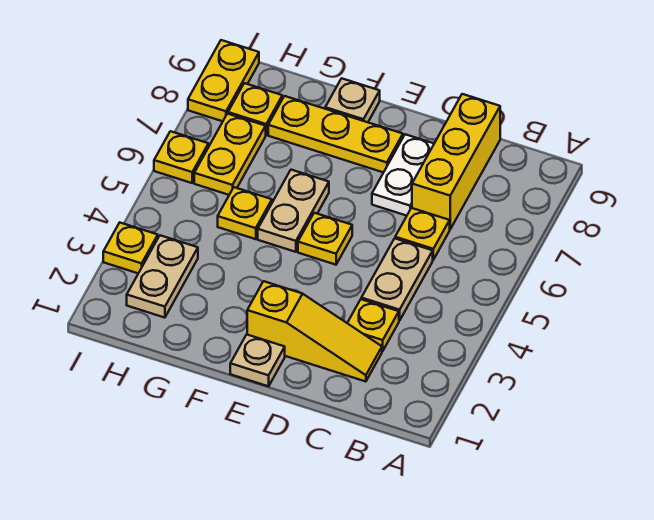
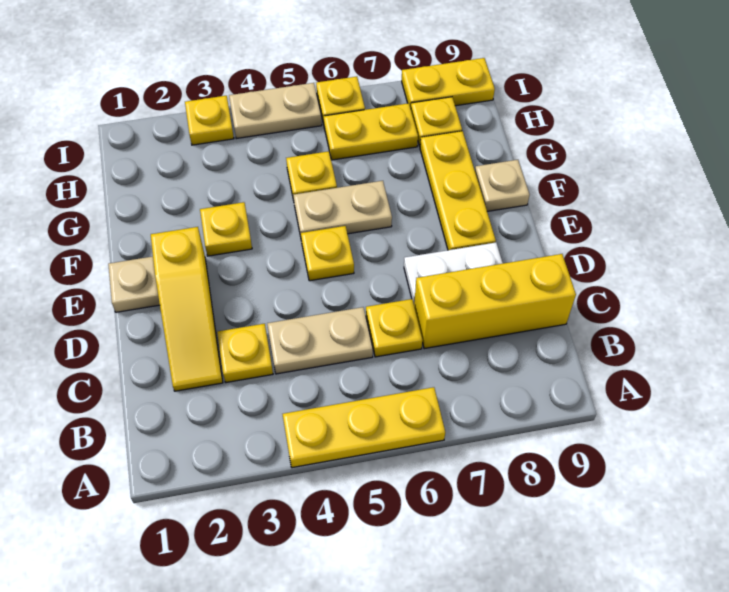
none -> yellow 1x3 plate [283,387,445,468]
none -> yellow 1x1 plate [200,202,252,256]
tan 1x2 plate [127,235,198,318] -> tan 1x2 plate moved to [229,83,322,139]

